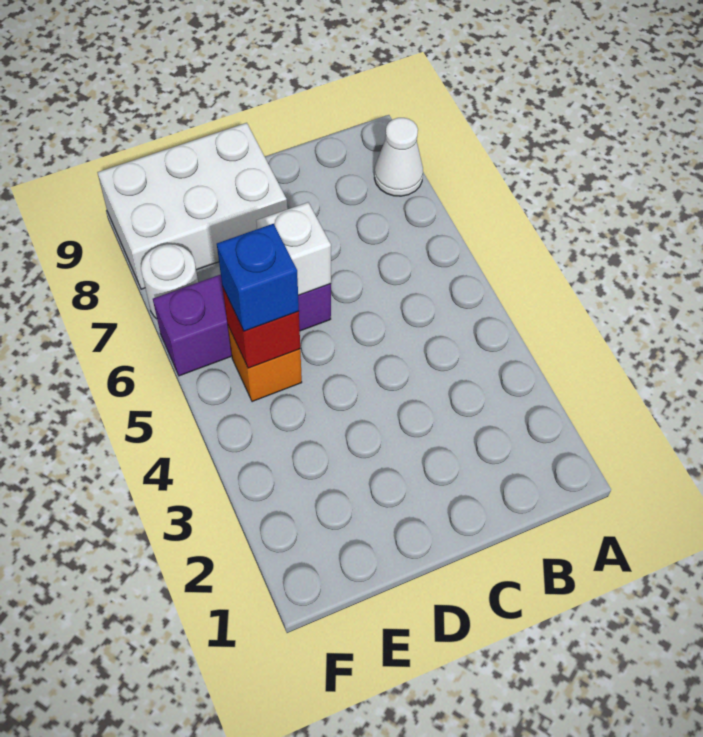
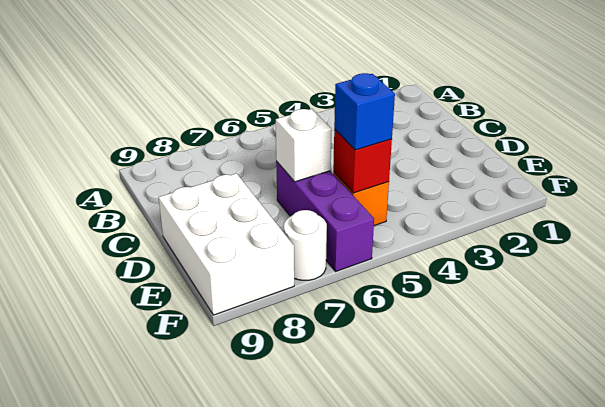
white 1x1 cone [374,118,423,196] -> none

